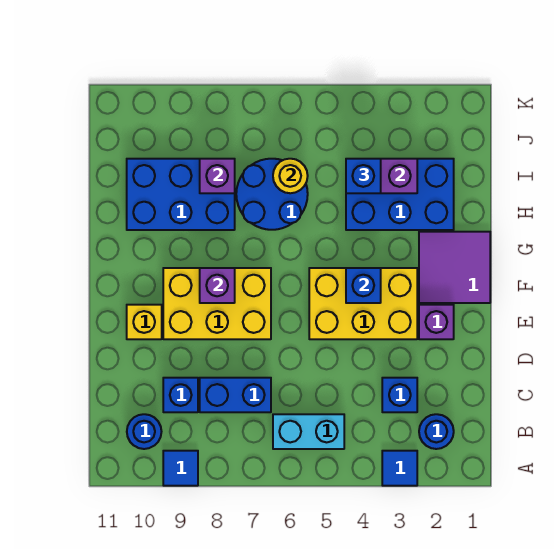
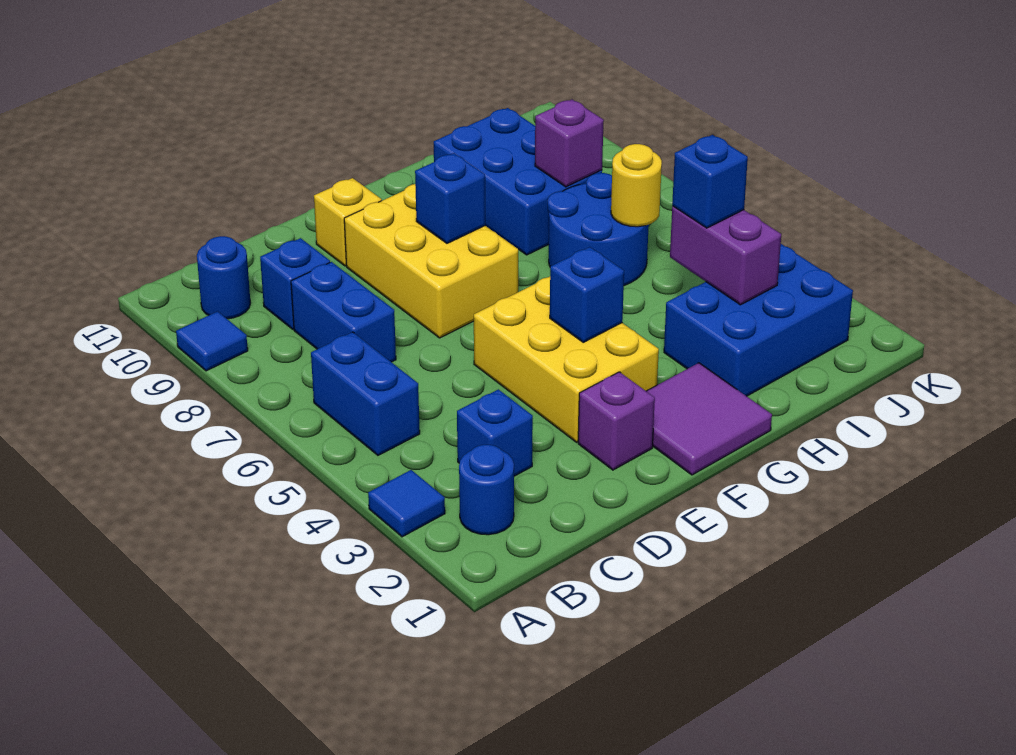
cyan 1x2 brick [273,414,344,449] -> blue 1x2 brick [311,332,420,455]
purple 1x1 brick [200,268,235,303] -> blue 1x1 brick [415,153,485,243]
blue 2x3 brick [346,159,454,230] -> blue 2x3 brick turned to [664,244,853,396]

